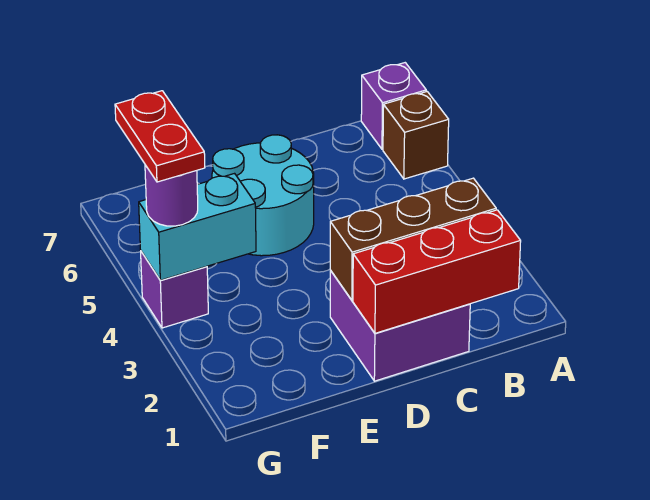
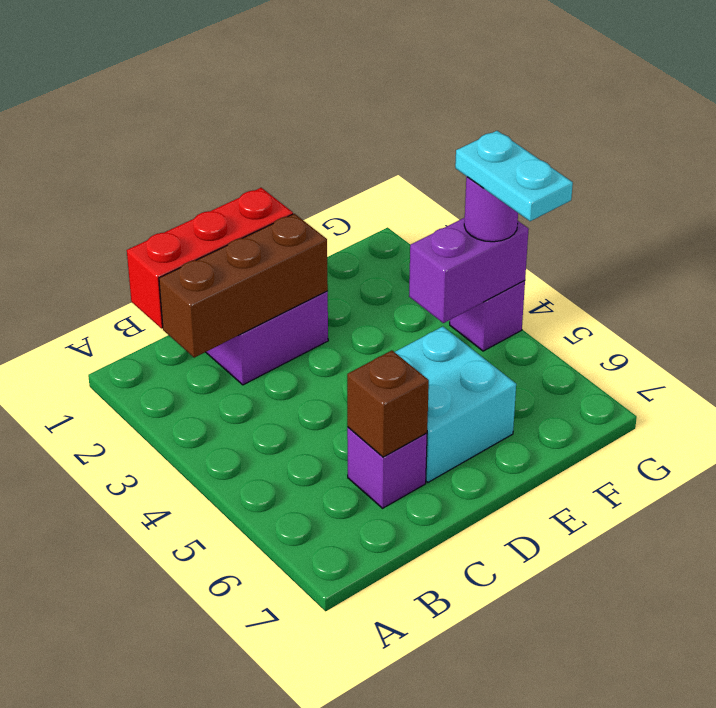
brown 1x1 brick [383,92,449,179] -> brown 1x1 brick moved to [347,350,429,457]
purple 1x1 brick [361,63,426,149] -> purple 1x1 brick moved to [347,427,427,508]
cyan 2x2 round brick [212,135,314,256] -> cyan 2x2 brick [395,327,516,482]
cyan 1x2 brick [139,174,256,280] -> purple 1x2 brick [409,218,529,323]
red 1x2 plate [115,91,205,182] -> cyan 1x2 plate [455,131,573,221]

